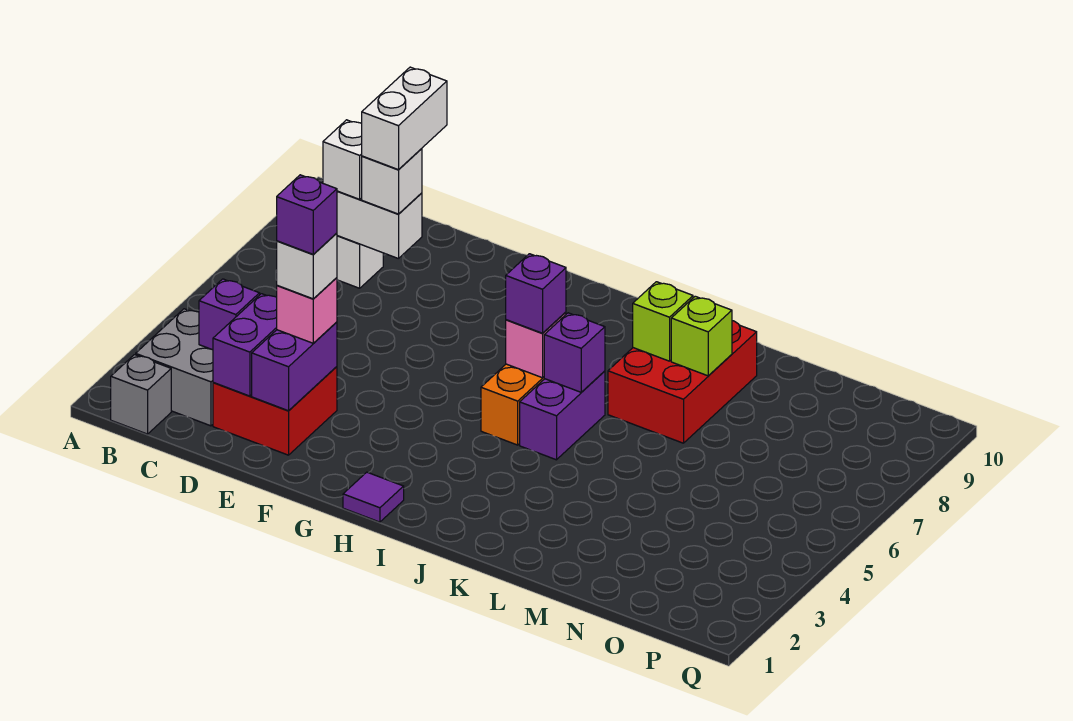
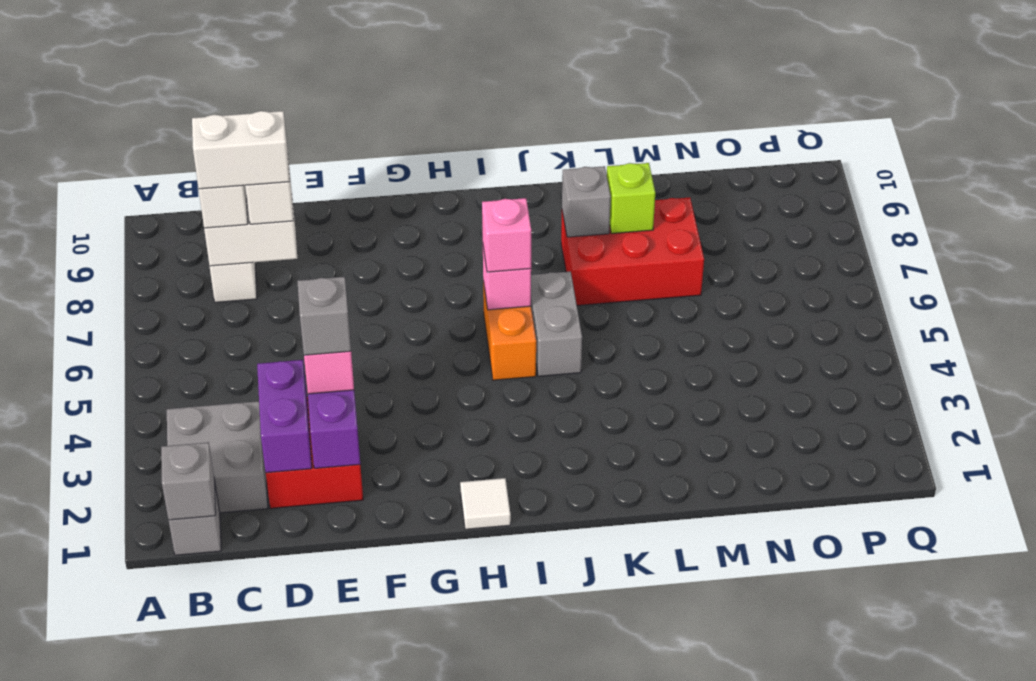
none -> grey 1x1 brick [161,442,216,520]
purple 1x1 brick [199,279,260,350] -> none
white 1x2 brick [362,67,447,170] -> white 1x2 brick turned to [192,111,290,189]
white 1x1 brick [277,233,337,299] -> grey 1x1 brick [297,277,351,355]
purple 1x1 brick [277,175,337,254] -> none
purple 1x1 tile [343,472,404,522] -> white 1x1 tile [460,478,511,529]
purple 1x1 brick [506,254,566,333] -> pink 1x1 brick [482,198,531,272]
purple 1x2 brick [520,371,605,460] -> grey 1x2 brick [531,272,582,376]
purple 1x1 brick [544,313,605,392] -> none
red 2x3 brick [608,321,757,443] -> red 2x3 brick turned to [561,197,704,305]
lime 1x1 brick [633,282,693,361] -> grey 1x1 brick [562,166,611,237]

